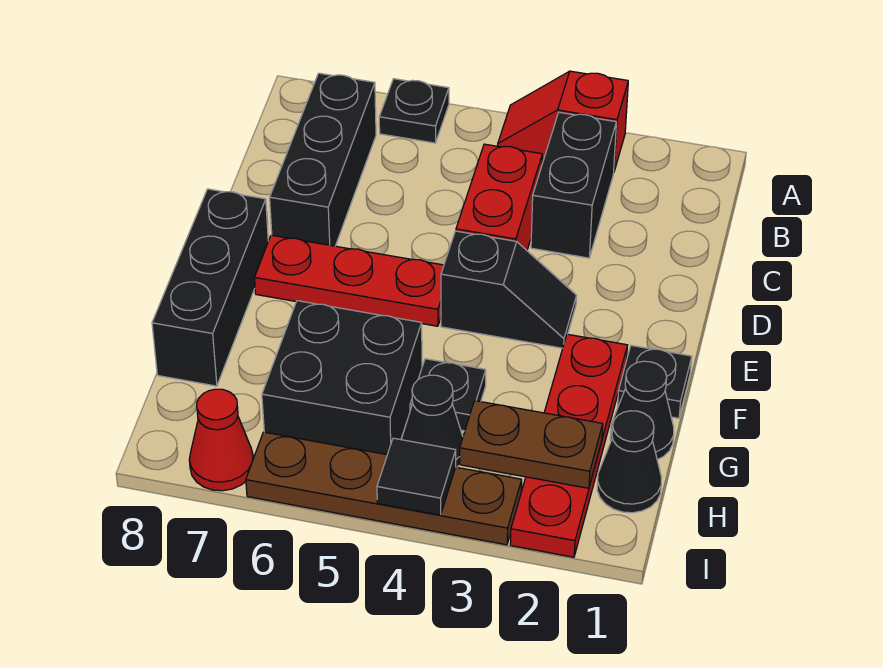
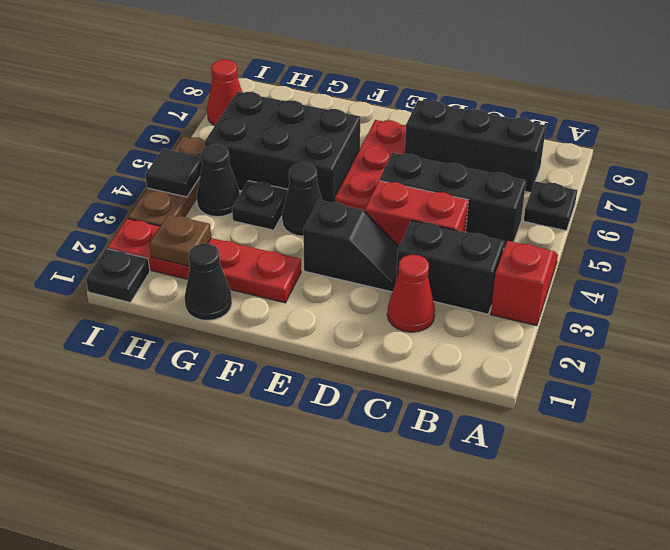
none -> red 1x1 cone [387,255,435,332]
black 1x2 slope [441,231,576,348] -> black 1x2 slope turned to [303,200,399,292]
black 1x3 brick [152,189,268,386] -> black 1x3 brick moved to [379,153,526,249]
black 1x1 plate [618,345,692,418] -> black 1x1 plate moved to [86,249,150,302]
black 2x2 brick [262,301,422,455] -> black 2x3 brick [204,92,360,202]
black 1x1 cone [597,411,662,513] -> black 1x1 cone moved to [282,163,322,236]
brown 1x2 plate [460,401,603,488] -> brown 1x1 plate [149,214,211,266]
brown 1x4 plate [246,432,522,545] -> brown 1x3 plate [128,136,205,226]

